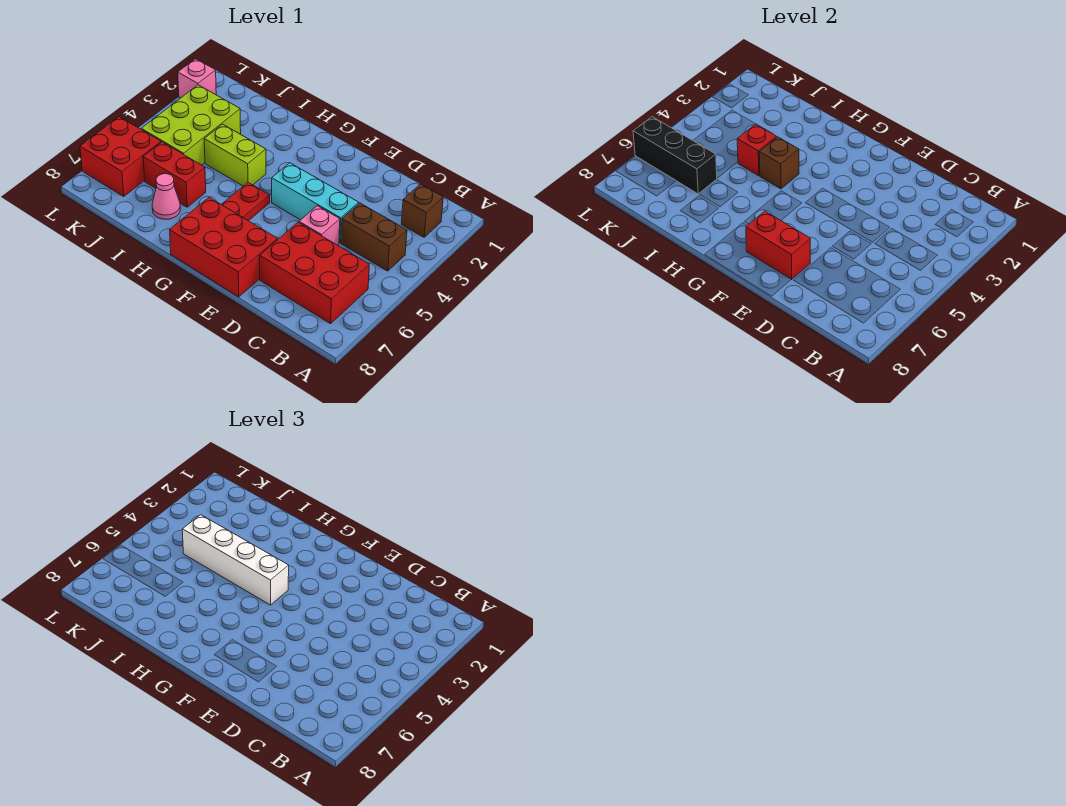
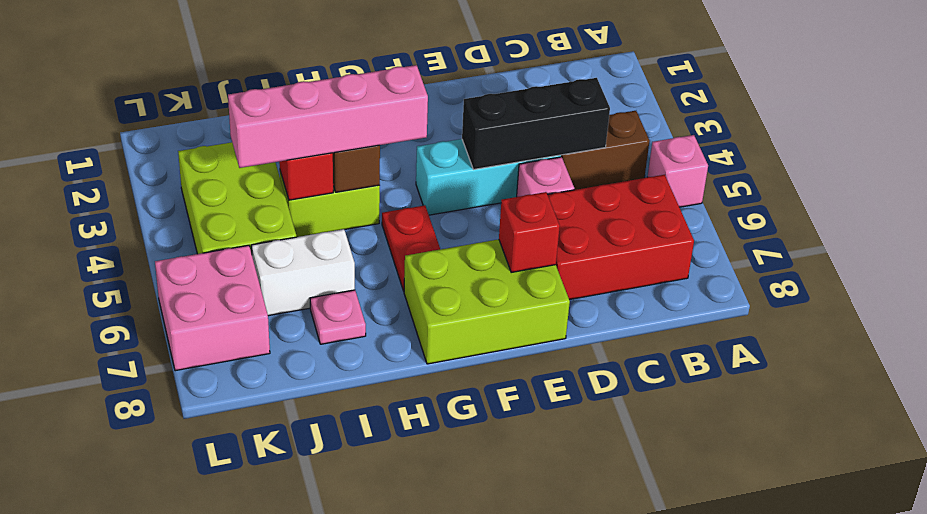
brown 1x1 brick [401,184,443,237] -> none
red 2x3 brick [170,198,277,297] -> lime 2x3 brick [404,239,570,364]
red 1x2 brick [746,211,810,279] -> red 1x1 brick [499,192,560,272]
white 1x4 brick [182,515,289,605] -> pink 1x4 brick [228,65,428,168]
red 1x2 brick [143,142,206,207] -> white 1x2 brick [252,229,355,316]
pink 1x1 cone [152,174,180,219] -> pink 1x1 plate [310,290,366,344]
black 1x3 brick [633,117,717,194] -> black 1x3 brick moved to [462,78,610,169]
red 2x2 brick [80,117,161,196] -> pink 2x2 brick [155,245,270,371]
pink 1x1 brick [178,59,216,98] -> pink 1x1 brick moved to [648,135,708,207]

